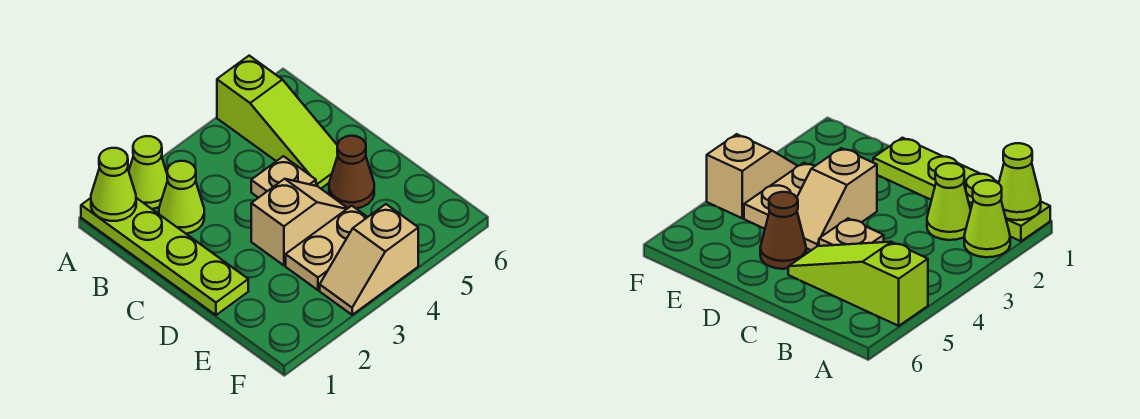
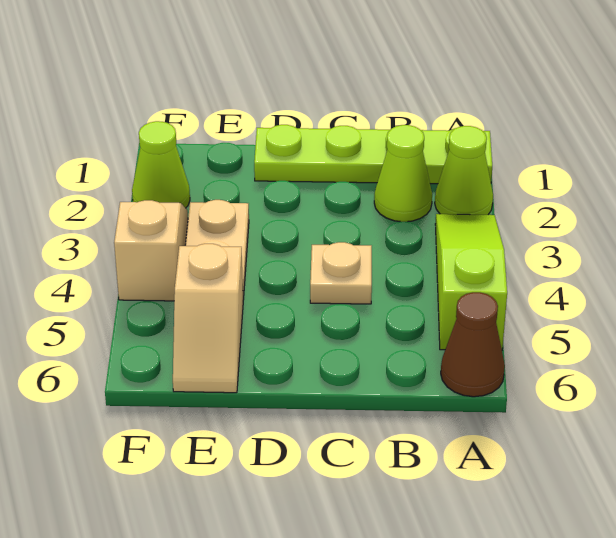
lime 1x1 cone [91,148,136,221] -> lime 1x1 cone moved to [132,121,190,208]
lime 1x3 slope [217,56,338,188] -> lime 1x3 slope turned to [435,214,507,350]
tan 1x2 slope [251,179,348,265] -> tan 1x2 slope moved to [173,244,243,393]
brown 1x1 cone [329,136,374,209] -> brown 1x1 cone moved to [441,292,505,397]

